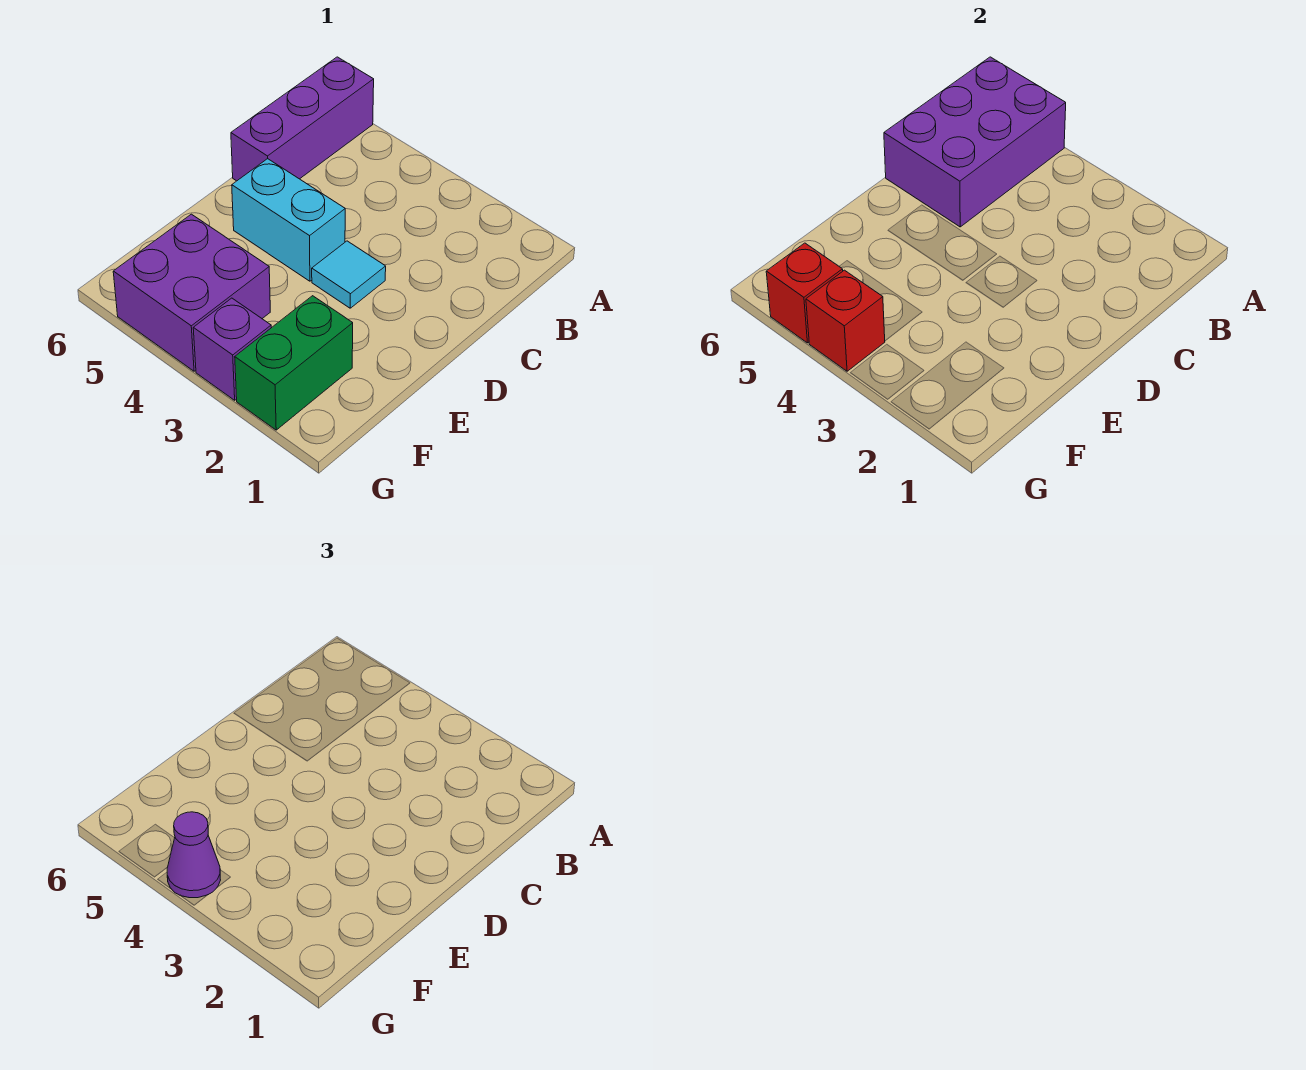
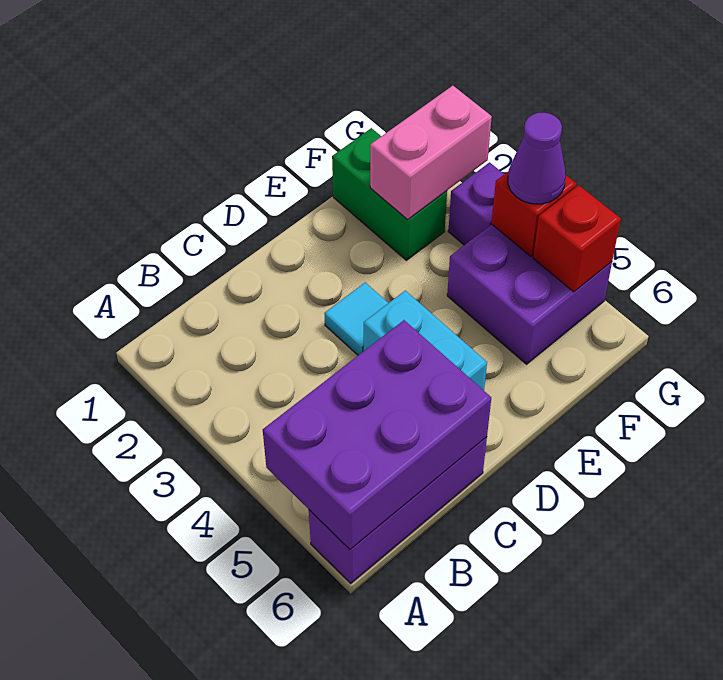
green 1x2 brick [235,296,353,430] -> green 1x2 brick turned to [332,128,447,260]
none -> pink 1x2 brick [370,86,492,219]

